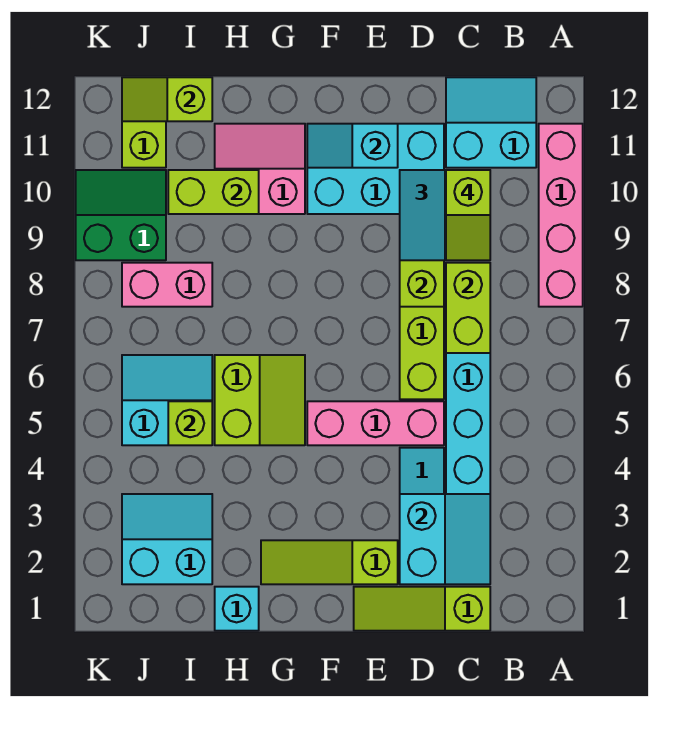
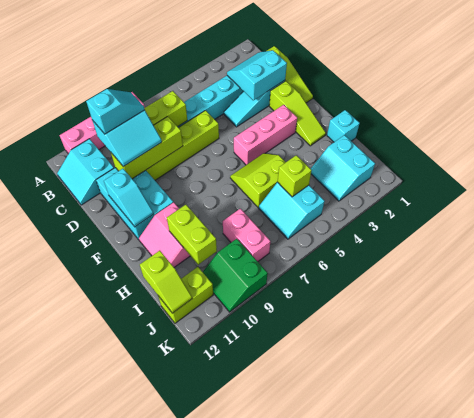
lime 1x2 slope [446,170,490,260] -> cyan 1x2 slope [86,89,145,134]
pink 1x3 brick [307,401,444,445] -> pink 1x3 brick turned to [234,105,297,165]

